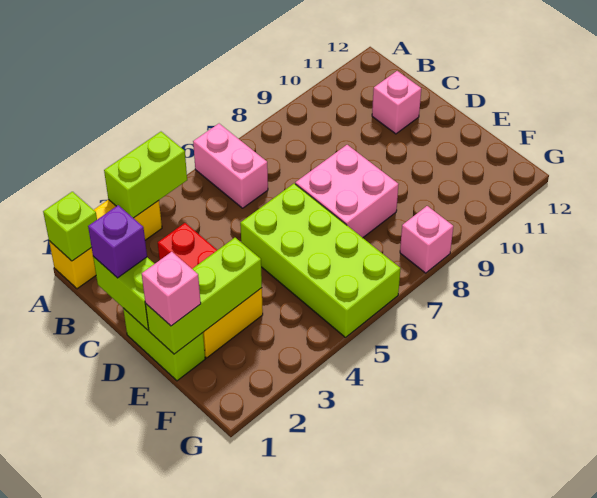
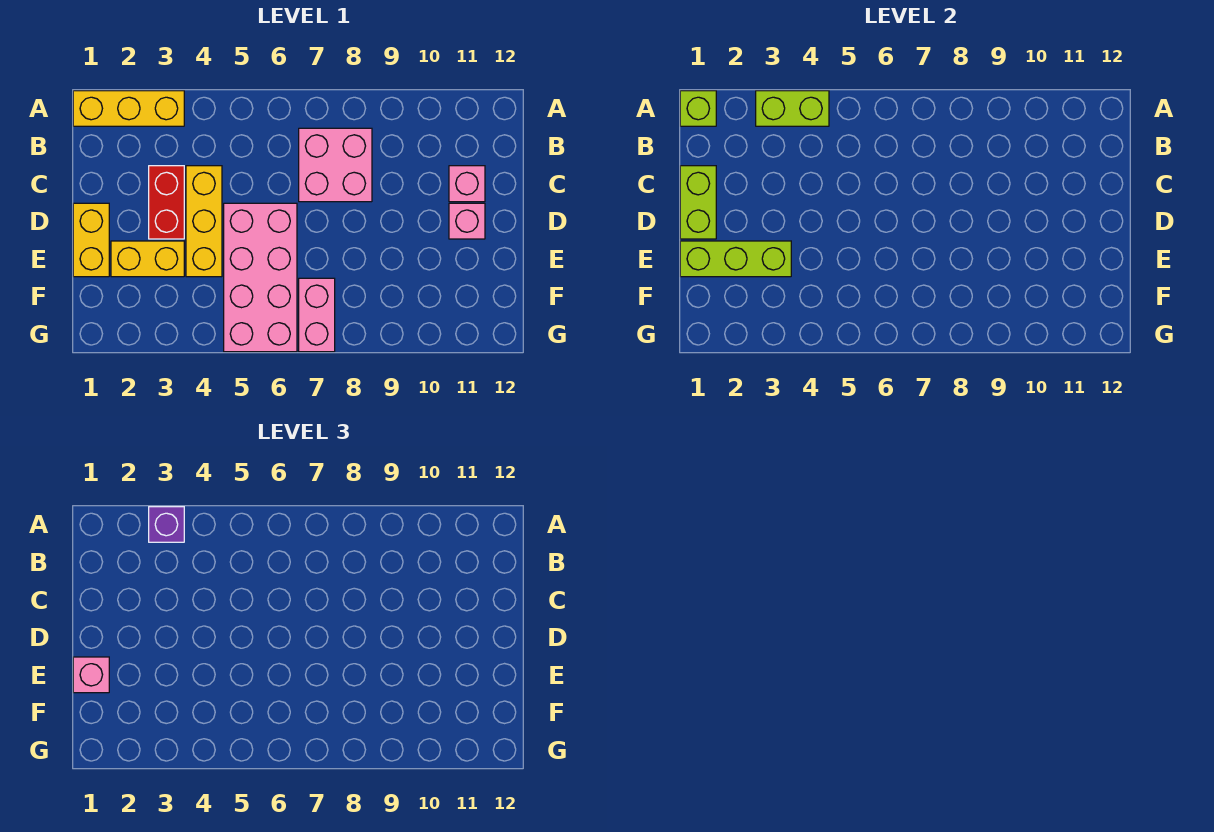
pink 1x2 brick [193,124,268,208] -> pink 1x2 brick moved to [299,278,335,352]
purple 1x1 brick [88,205,147,278] -> purple 1x1 brick moved to [149,507,184,542]
none -> yellow 1x3 brick [186,166,222,277]
lime 1x2 brick [123,308,205,381] -> yellow 1x2 brick [73,203,109,277]
lime 2x4 brick [240,183,401,337] -> pink 2x4 brick [224,203,297,352]
pink 2x2 brick [295,145,399,238] -> pink 2x2 brick moved to [299,128,372,202]
pink 1x1 brick [400,206,453,273] -> pink 1x1 brick moved to [449,203,485,239]

